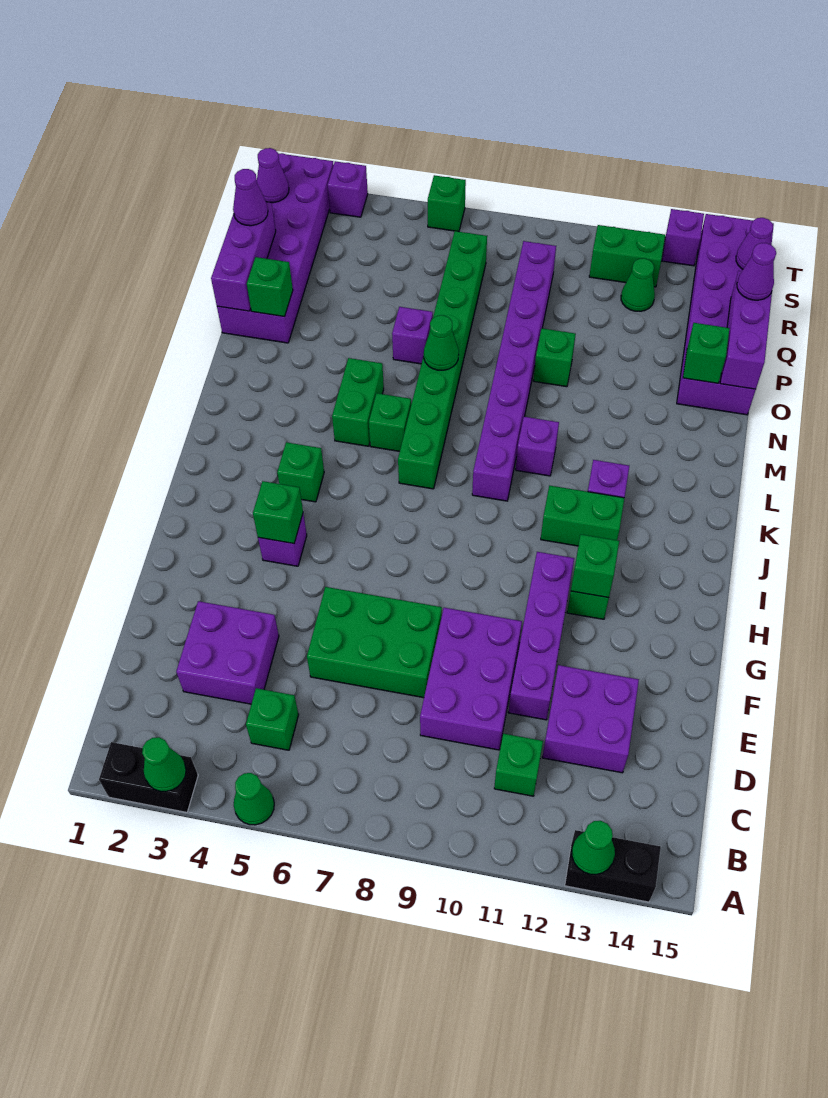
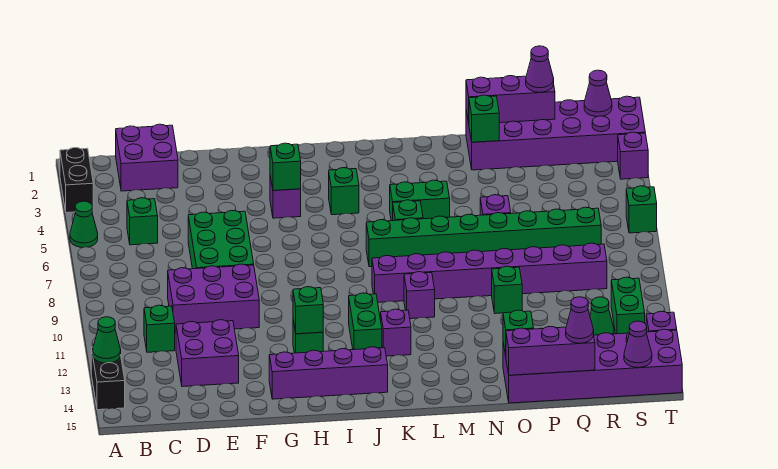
green 1x1 cone [142,737,186,791] -> none
purple 2x2 brick [176,601,279,704] -> purple 2x2 brick moved to [116,124,178,191]
purple 1x4 brick [508,552,574,720] -> purple 1x4 brick moved to [269,347,388,399]
green 1x1 cone [424,315,459,370] -> none

